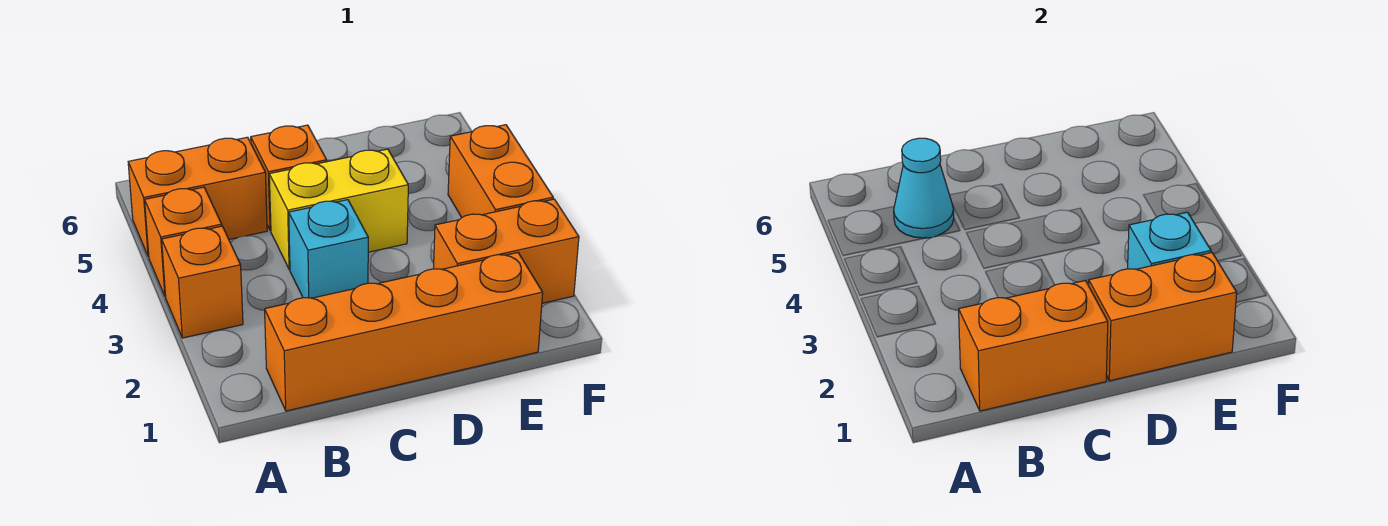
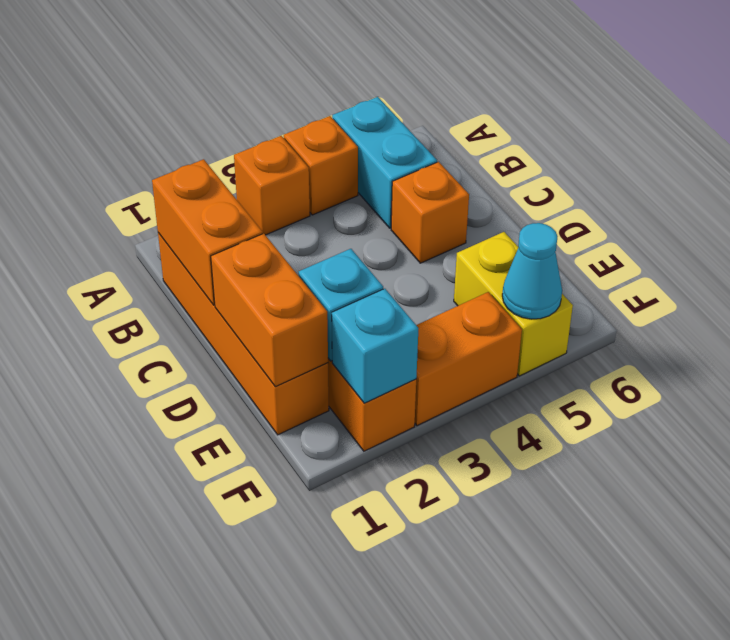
orange 1x2 brick [128,137,267,257] -> cyan 1x2 brick [332,97,437,228]
cyan 1x1 cone [894,138,954,238] -> cyan 1x1 cone moved to [502,223,562,319]
cyan 1x1 brick [289,200,368,298] -> cyan 1x1 brick moved to [332,289,419,403]
yellow 1x2 brick [269,149,408,269] -> yellow 1x2 brick moved to [454,232,573,376]

